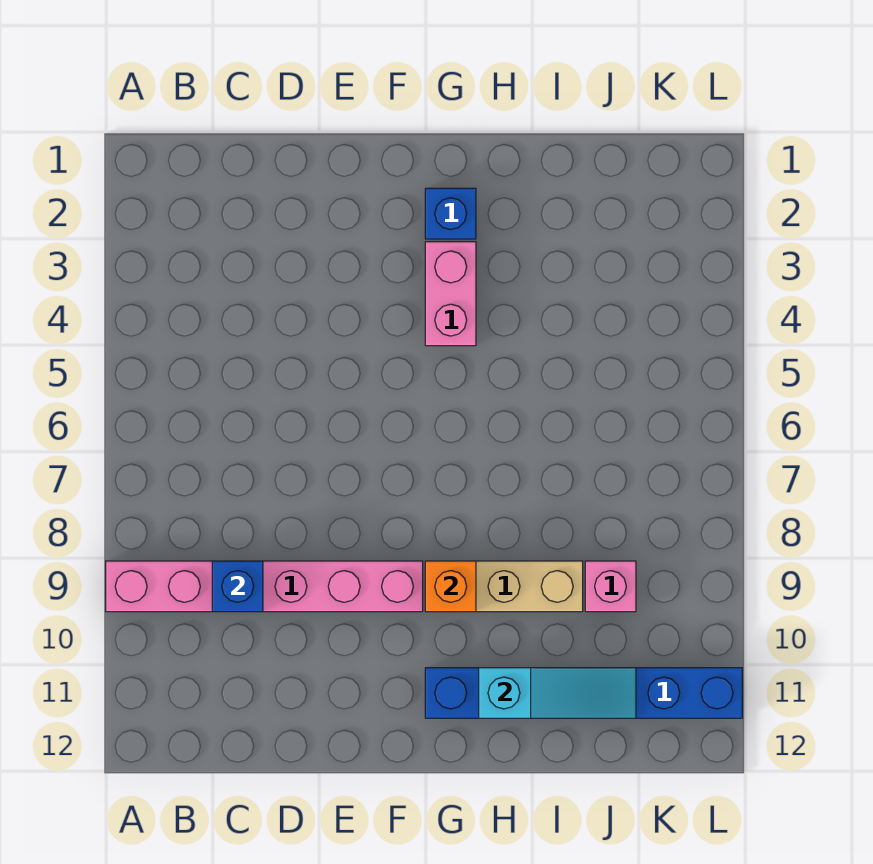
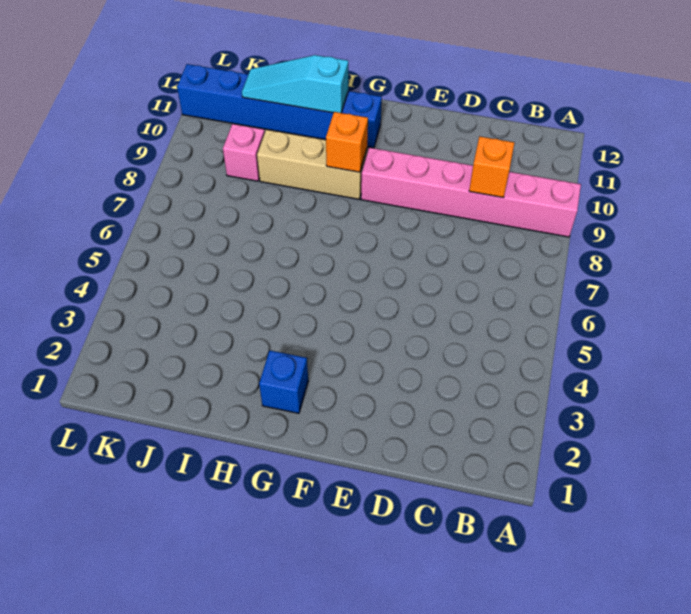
blue 1x1 brick [212,561,263,612] -> orange 1x1 brick [469,136,514,198]
pink 1x2 brick [425,242,476,346] -> none

